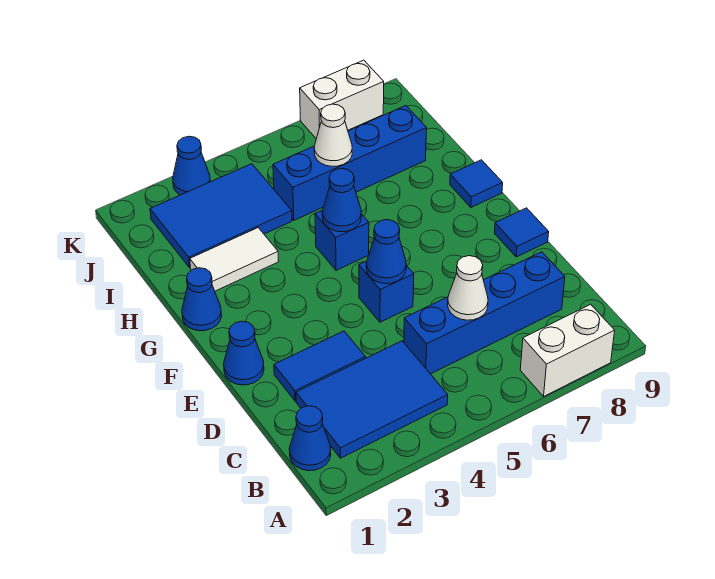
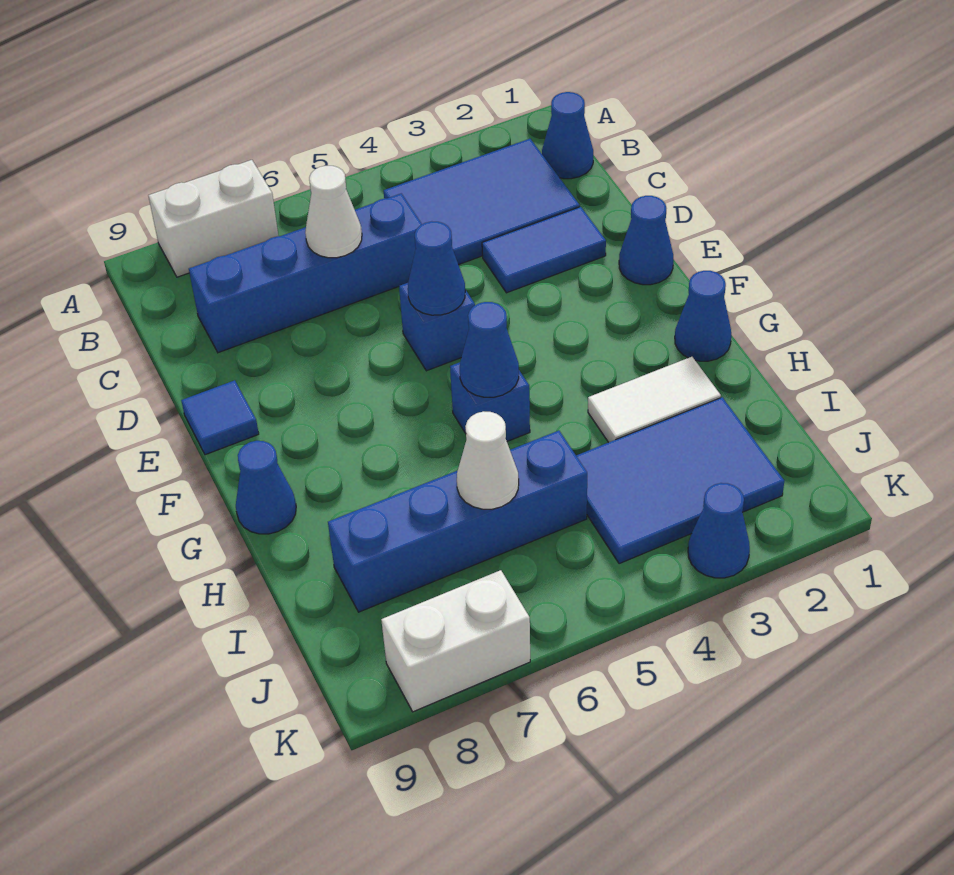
blue 1x1 tile [450,160,503,207] -> blue 1x1 cone [236,441,296,534]

